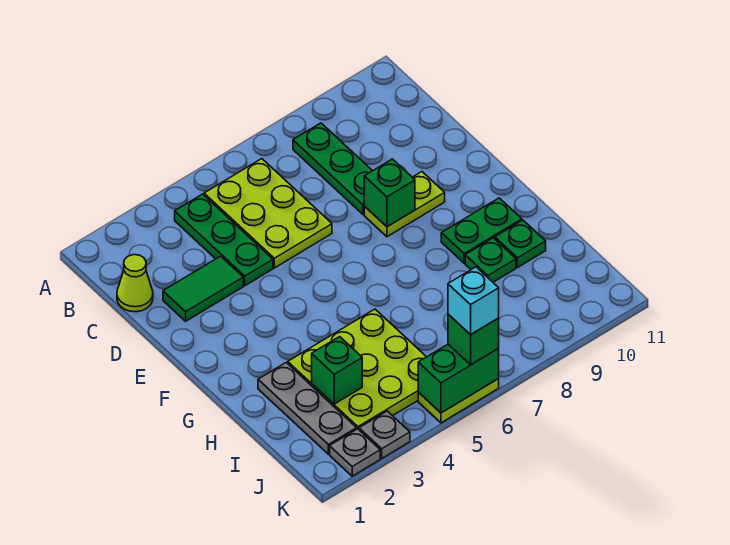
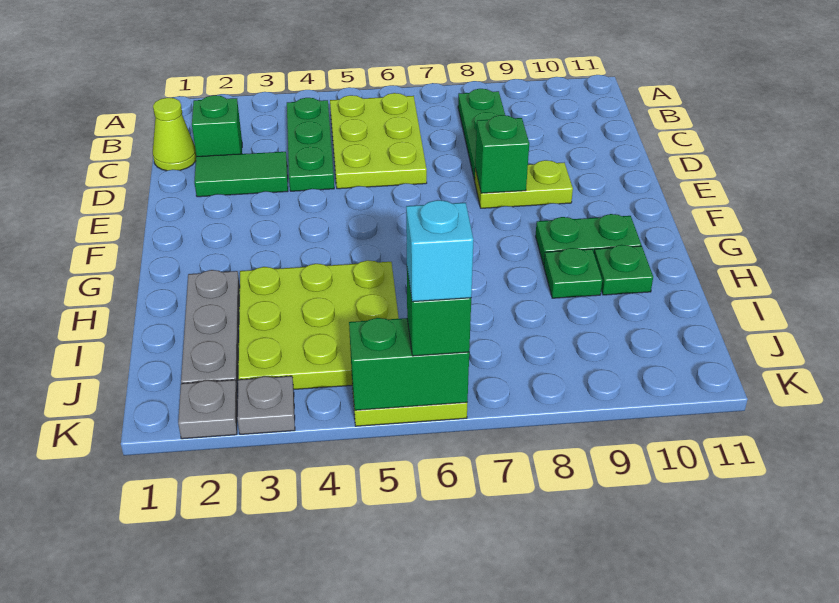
green 1x1 brick [312,337,362,404] -> green 1x1 brick moved to [192,95,242,156]

